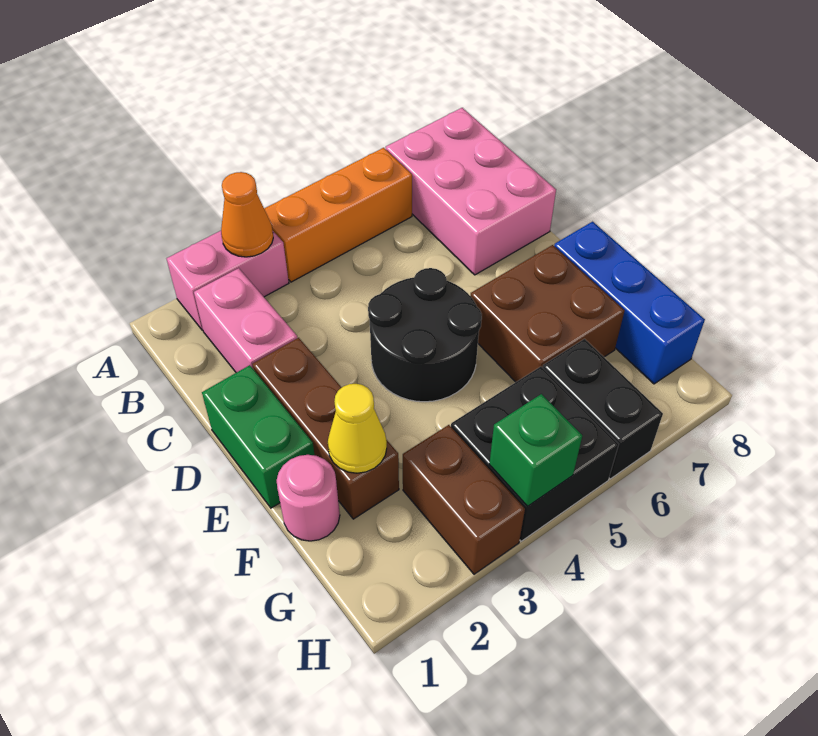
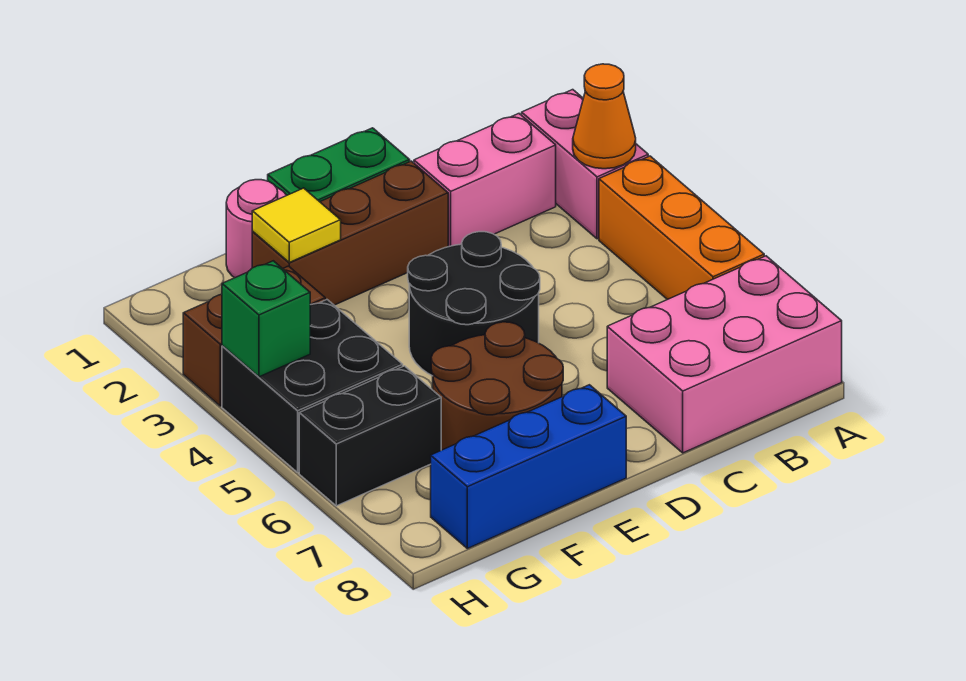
brown 2x2 brick [471,245,624,382] -> brown 2x2 round brick [431,322,563,450]
yellow 1x1 cone [328,384,387,473] -> yellow 1x1 tile [252,188,341,262]

